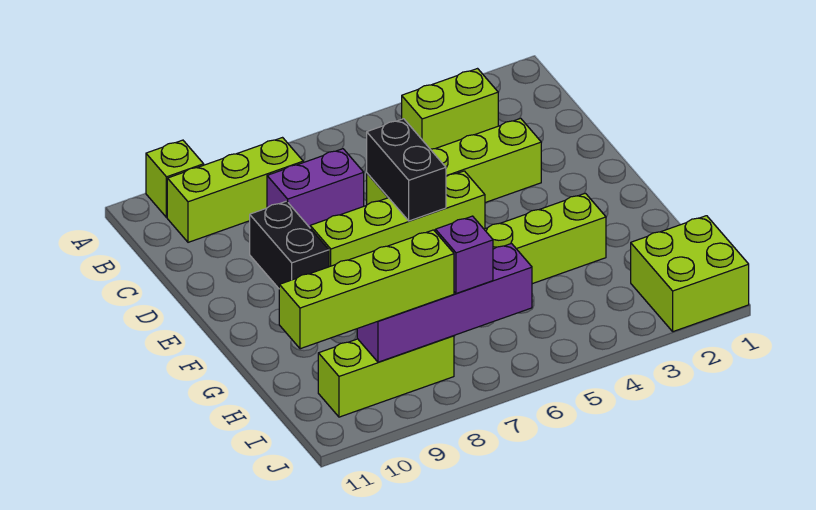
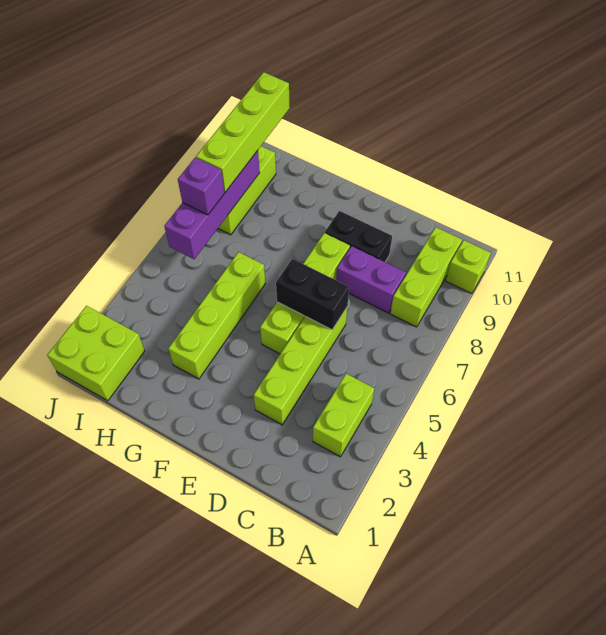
purple 1x2 brick [267,149,364,227] -> purple 1x2 brick turned to [336,246,406,313]

